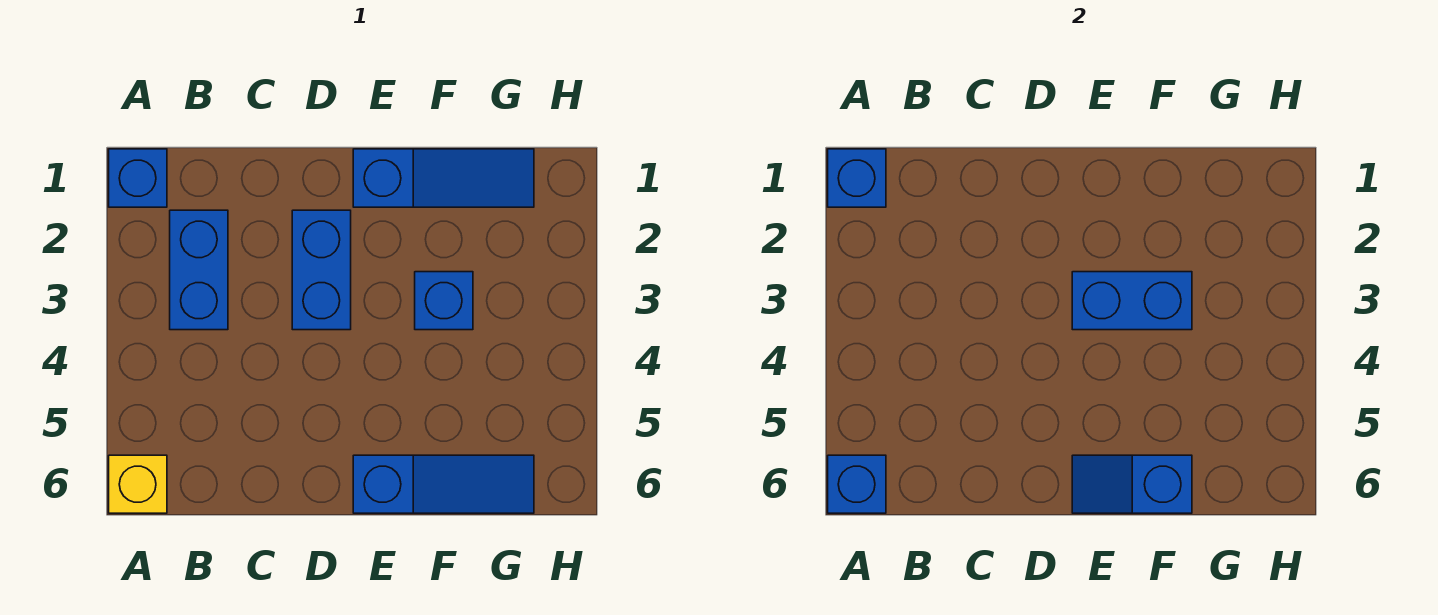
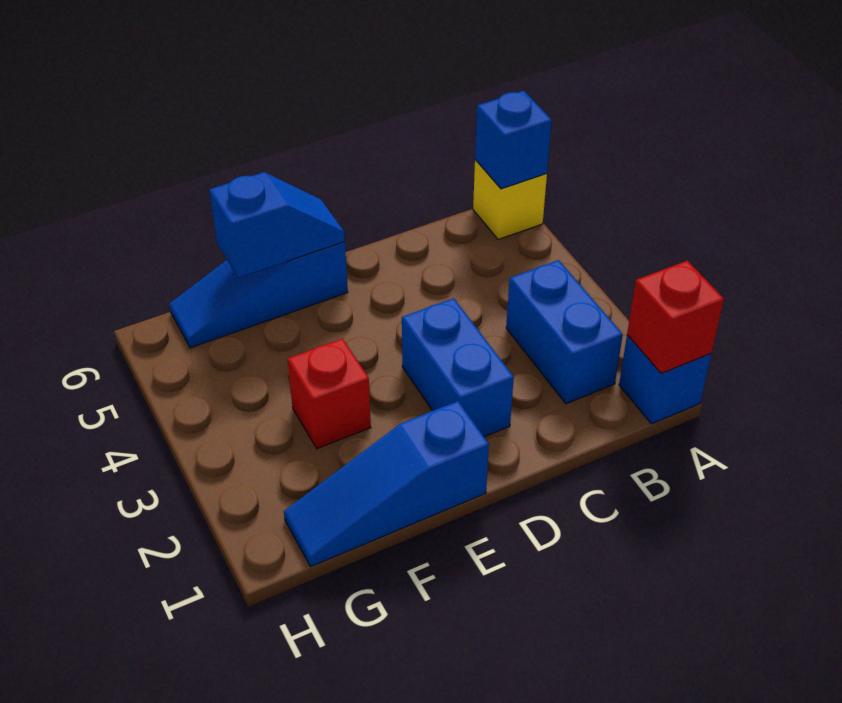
blue 1x1 brick [828,149,886,207] -> red 1x1 brick [627,261,724,373]
blue 1x2 brick [1072,272,1192,330] -> none
blue 1x1 brick [415,272,473,330] -> red 1x1 brick [287,339,371,449]

